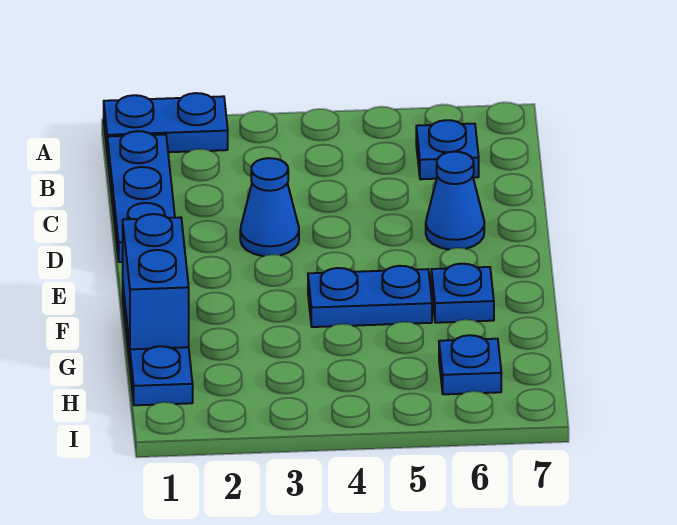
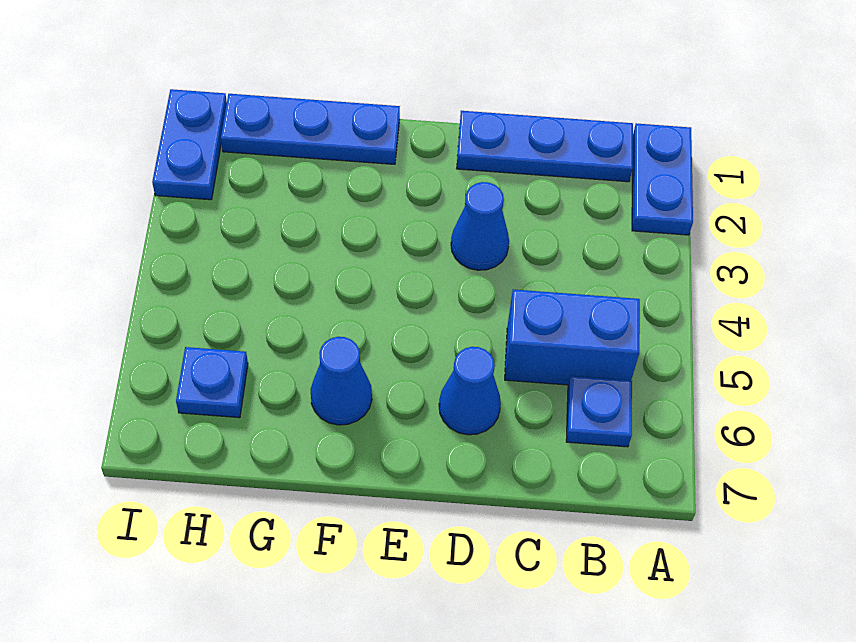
blue 1x2 brick [123,214,189,349] -> blue 1x2 brick moved to [505,290,640,385]
blue 1x2 plate [308,266,432,327] -> blue 1x2 plate moved to [152,89,227,200]
blue 1x1 plate [431,264,494,323] -> blue 1x1 cone [311,337,372,425]

